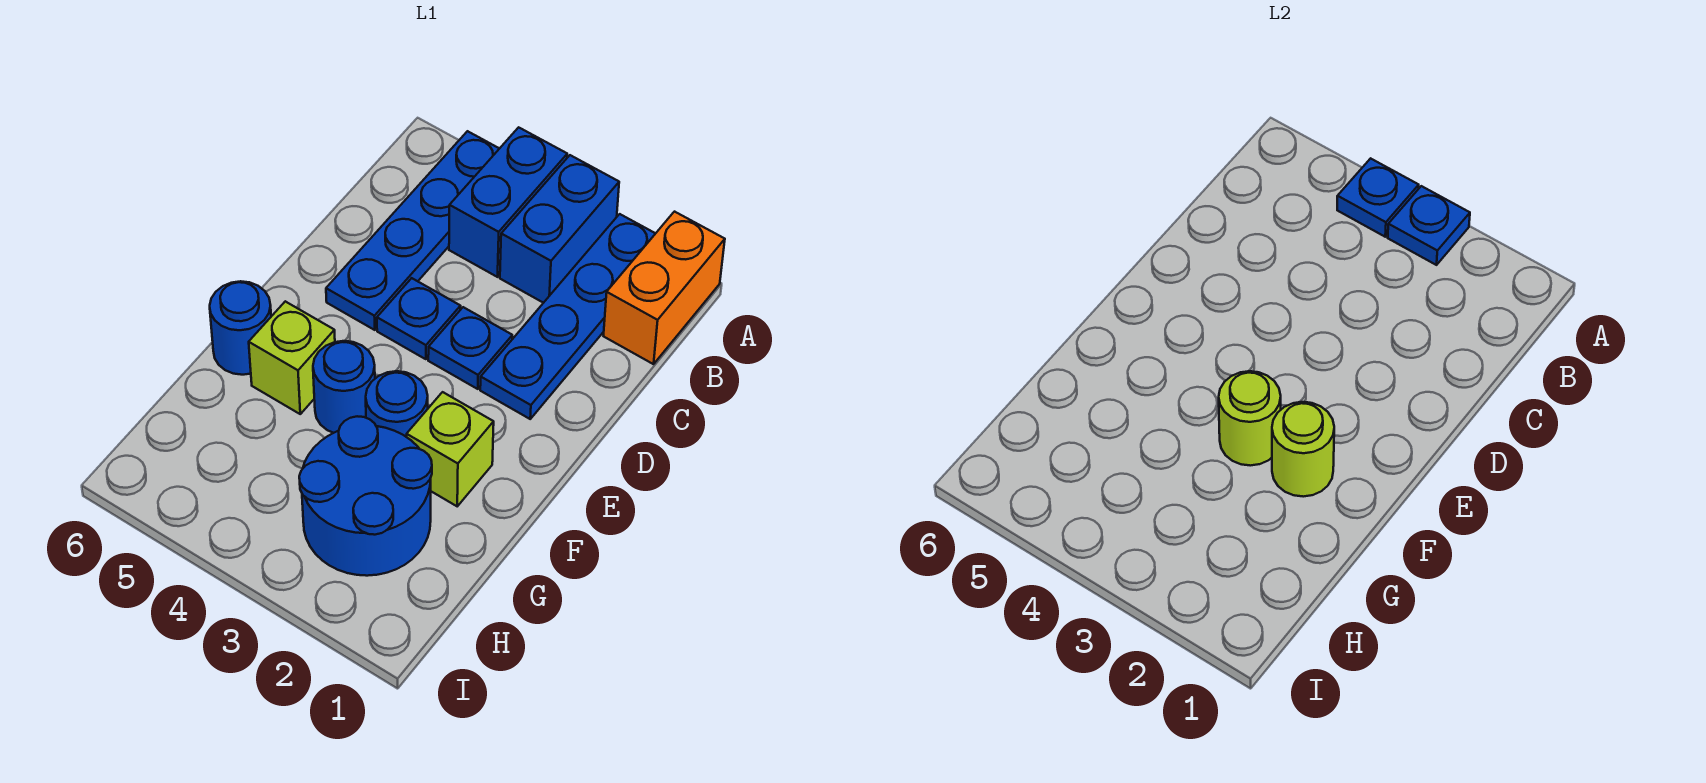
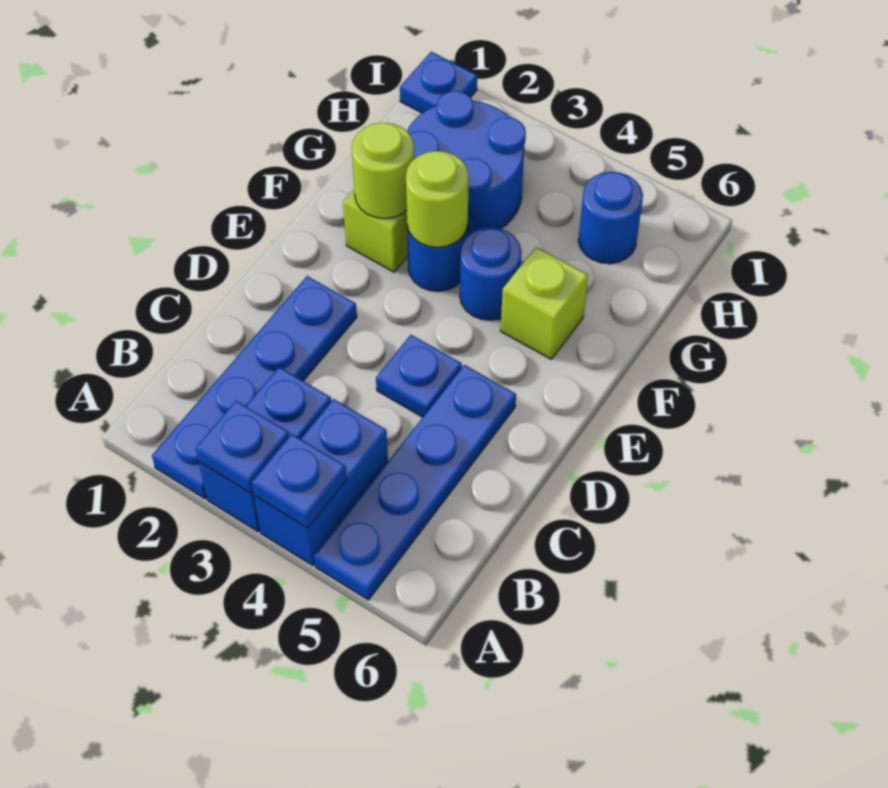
orange 1x2 brick [604,212,725,364] -> none
blue 1x1 plate [428,307,512,389] -> blue 1x1 plate moved to [400,52,477,113]
blue 1x1 round brick [210,281,271,375] -> blue 1x1 round brick moved to [578,172,643,264]

